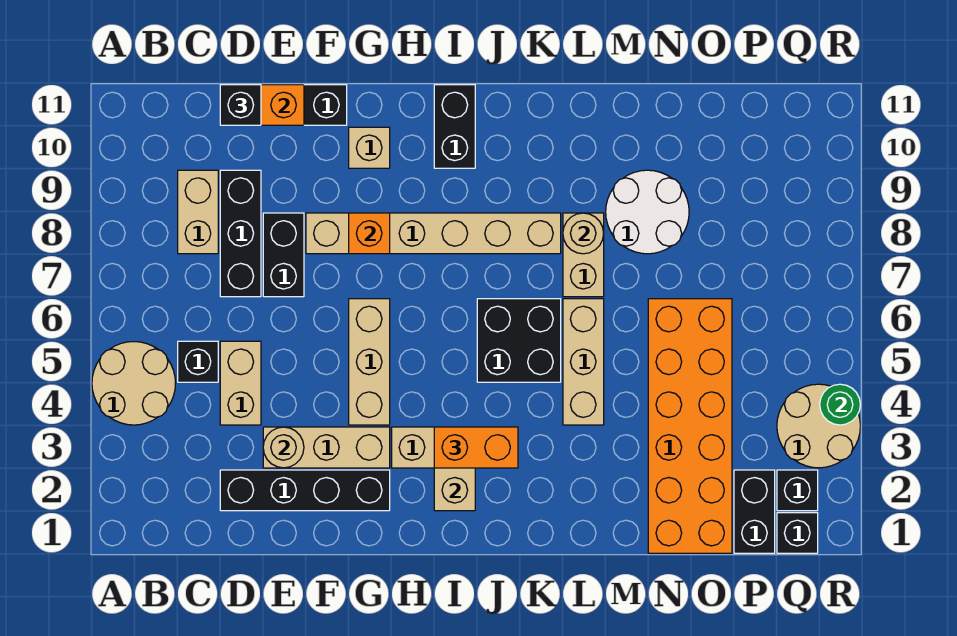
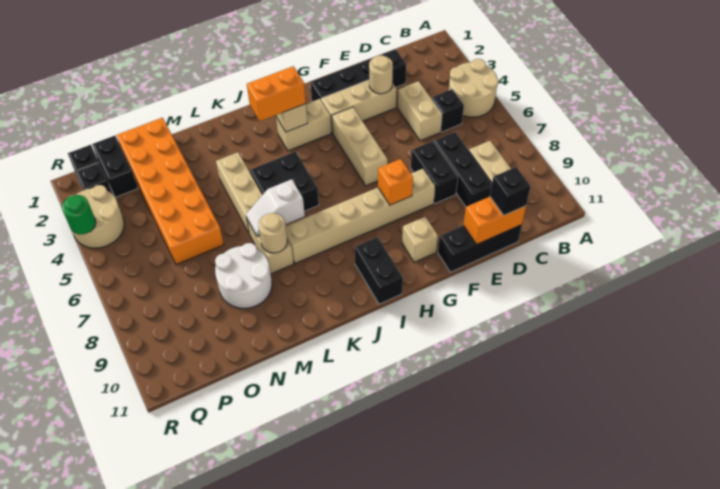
none -> white 1x2 slope [246,179,305,236]

